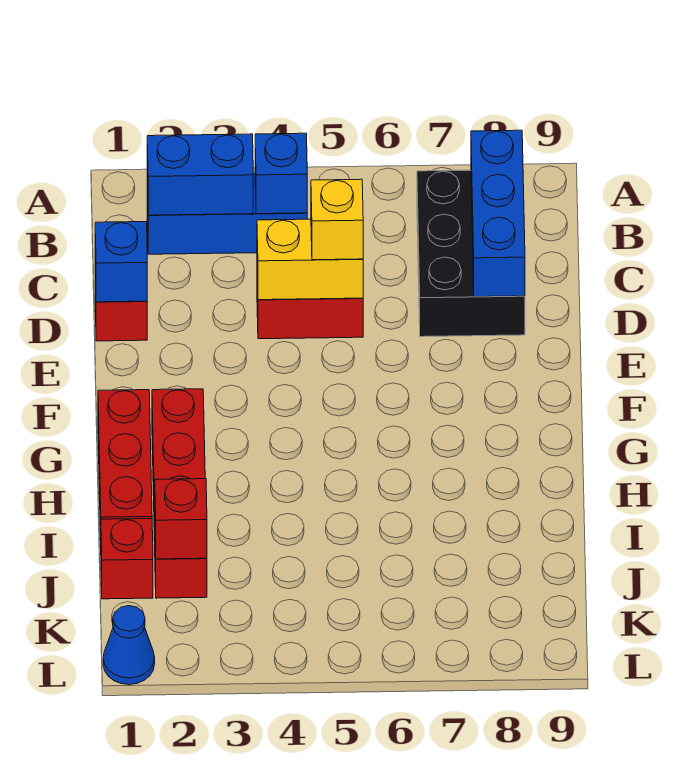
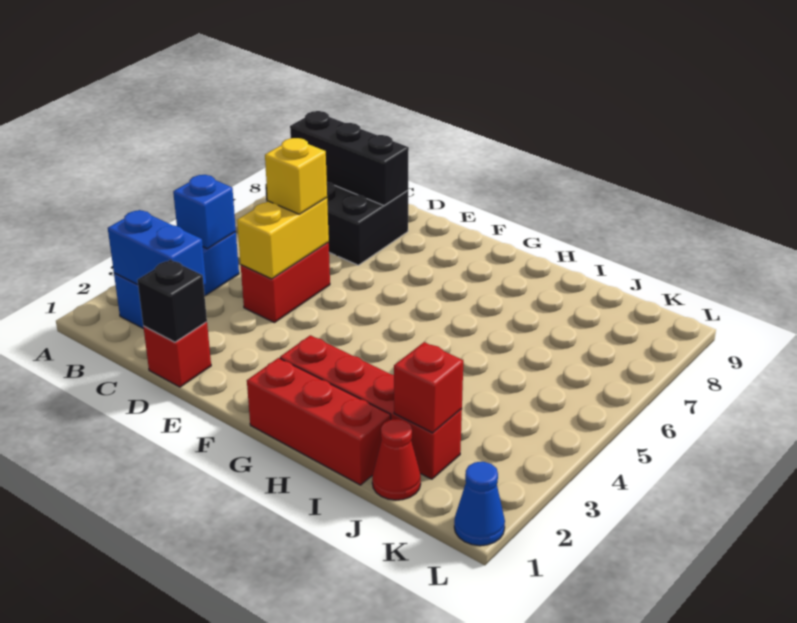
blue 1x2 brick [147,134,253,215] -> blue 1x2 brick turned to [108,210,206,285]
blue 1x3 brick [471,130,525,297] -> black 1x3 brick [290,111,409,206]
blue 1x1 brick [95,222,147,302] -> black 1x1 brick [138,260,207,342]
red 1x1 brick [101,519,153,599] -> red 1x1 cone [372,419,421,500]

